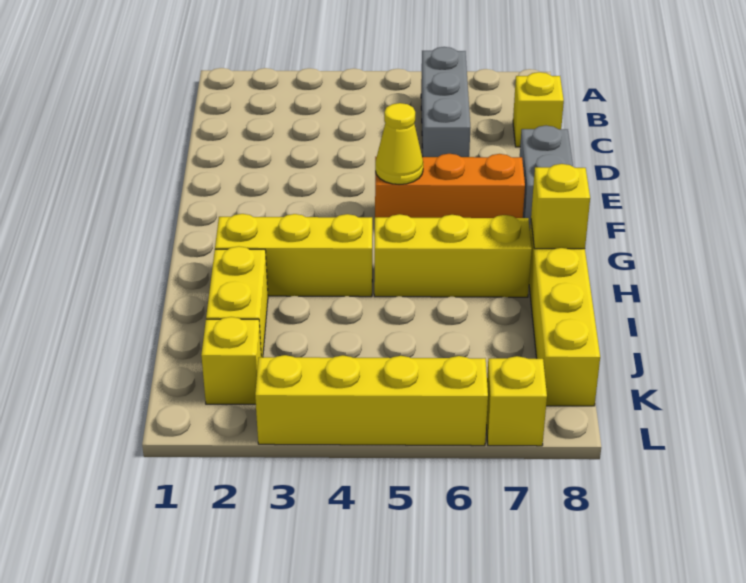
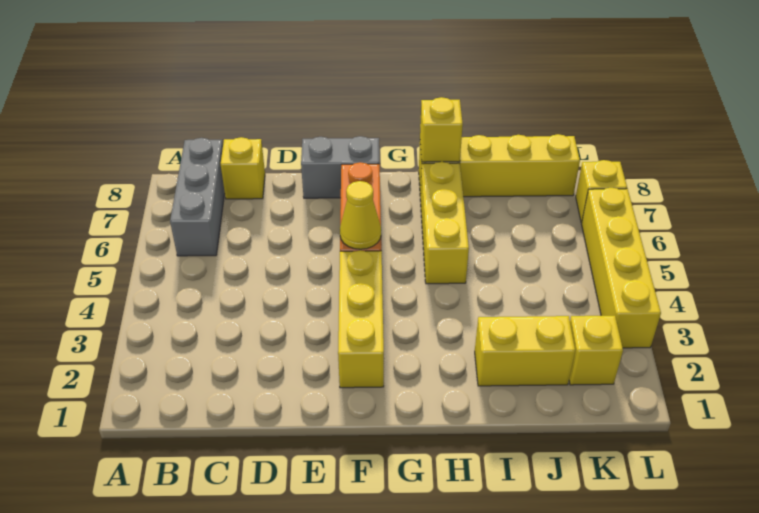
grey 1x3 brick [421,47,470,157] -> grey 1x3 brick turned to [170,138,225,256]
yellow 1x3 brick [215,214,372,297] -> yellow 1x3 brick moved to [338,250,384,388]

